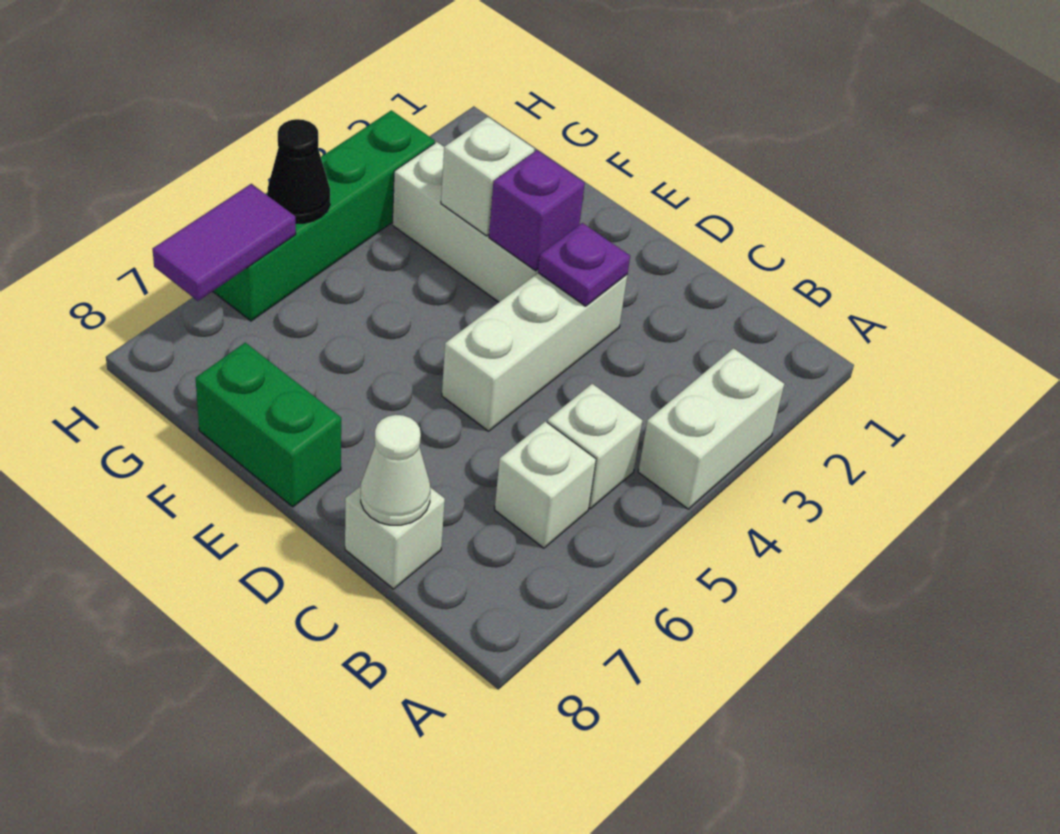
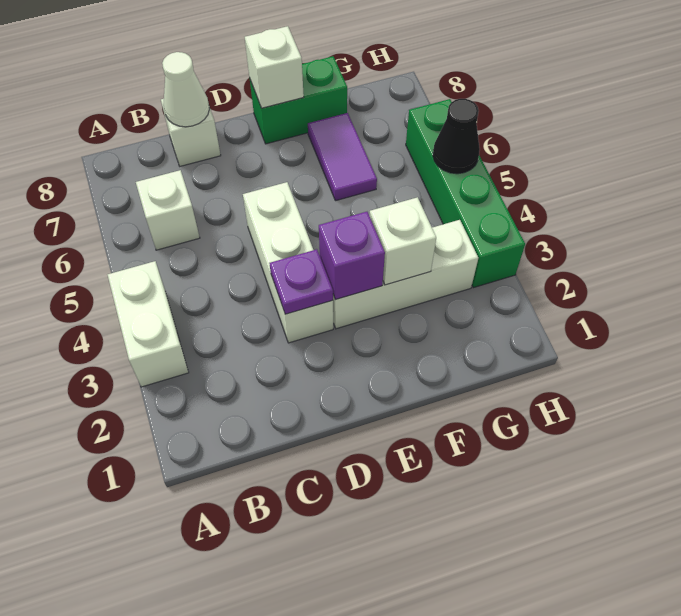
white 1x1 brick [547,384,642,509] -> white 1x1 brick moved to [245,26,304,108]
purple 1x2 tile [153,184,296,301] -> purple 1x2 tile moved to [308,113,377,201]

